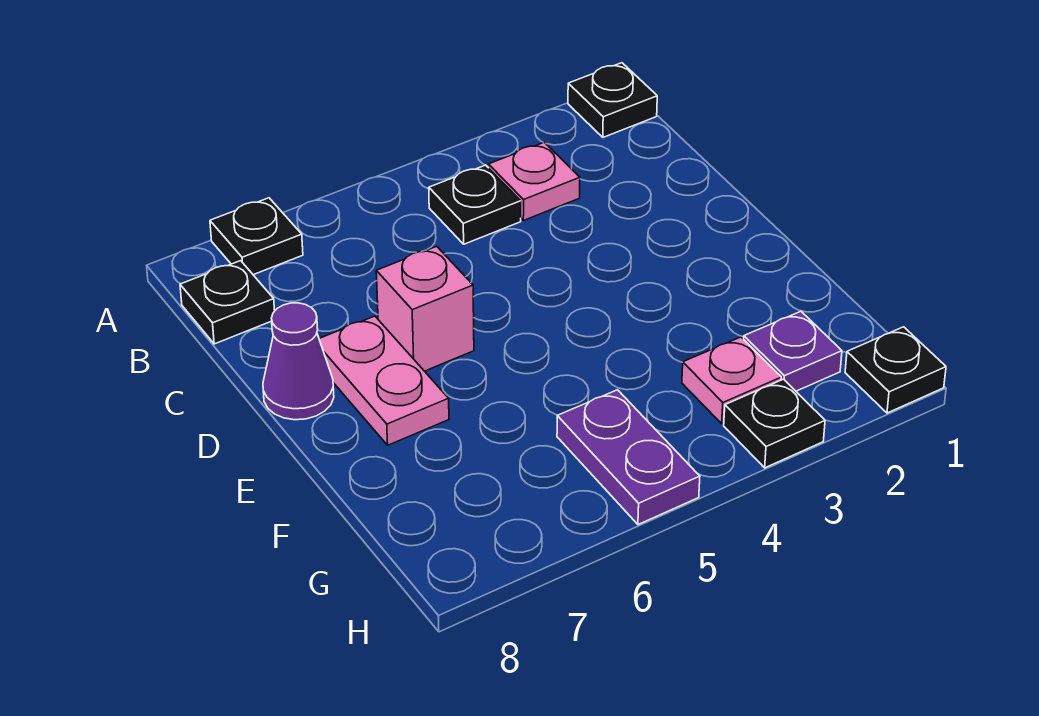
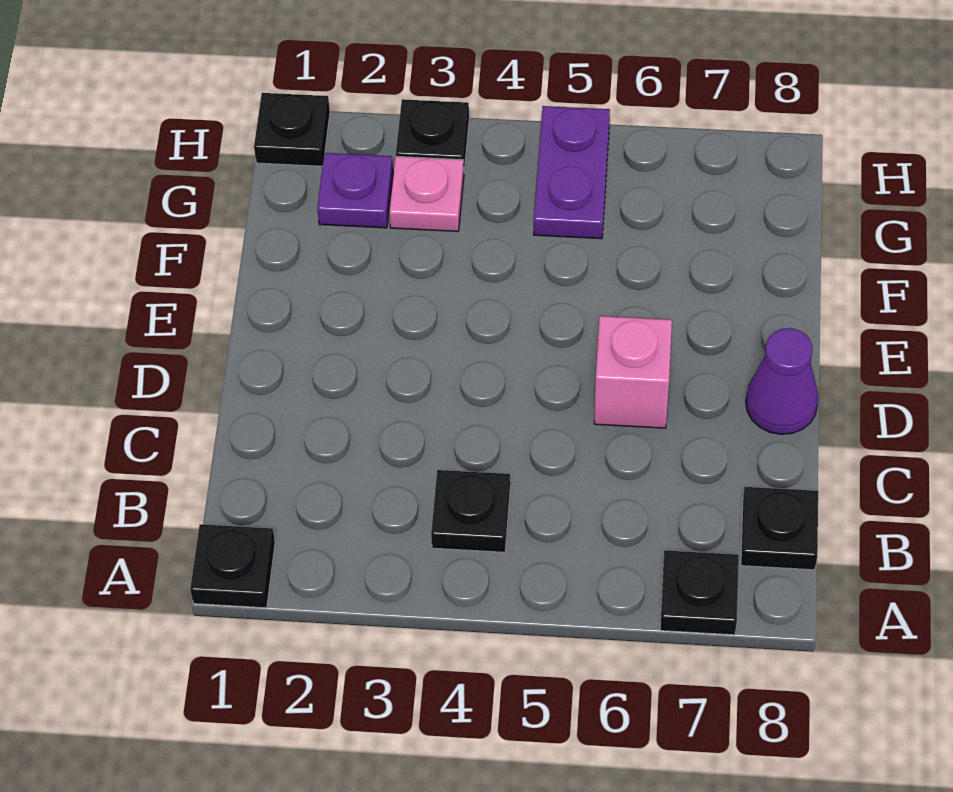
pink 1x1 plate [488,142,580,221] -> none
pink 1x2 plate [319,316,449,445] -> none

